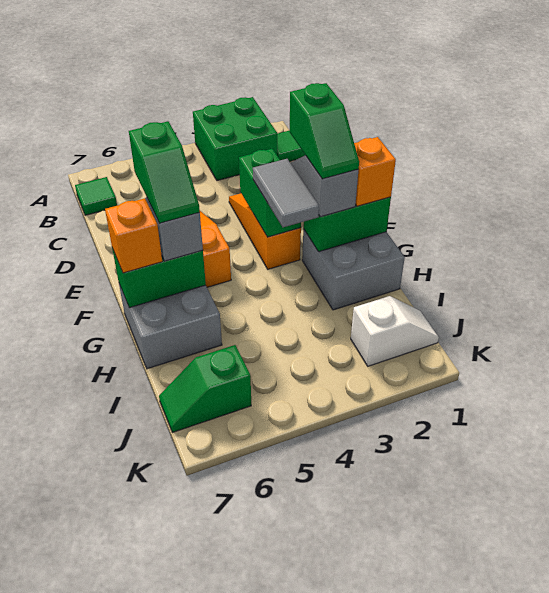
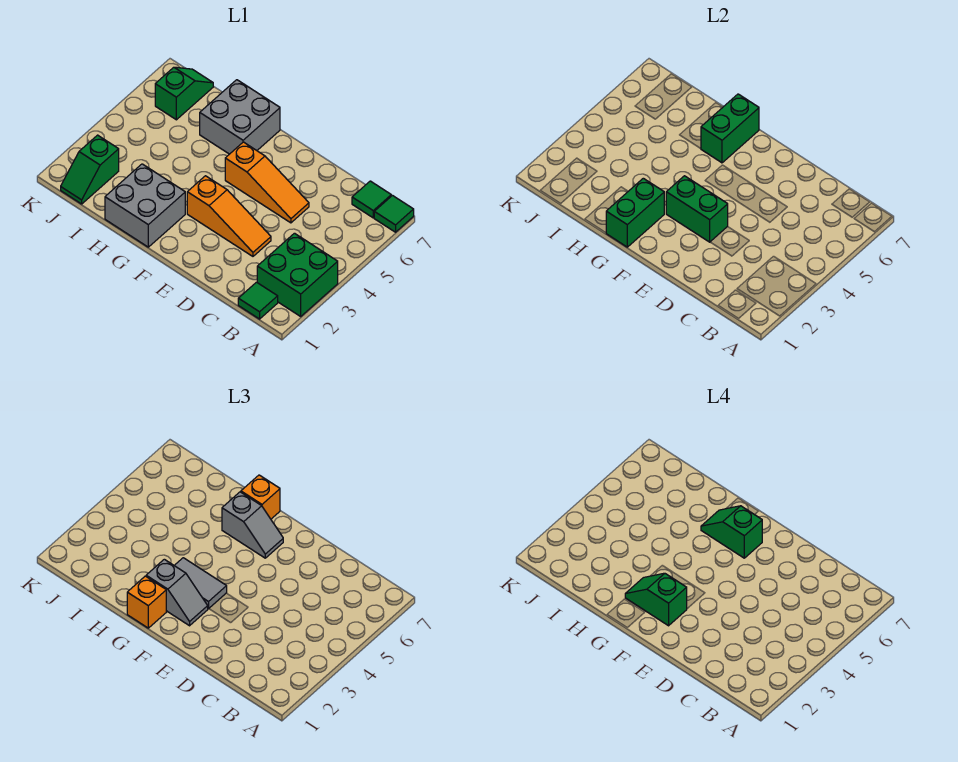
none -> green 1x1 tile [374,196,414,232]
white 1x2 slope [351,296,439,366] -> green 1x2 slope [61,135,119,204]

